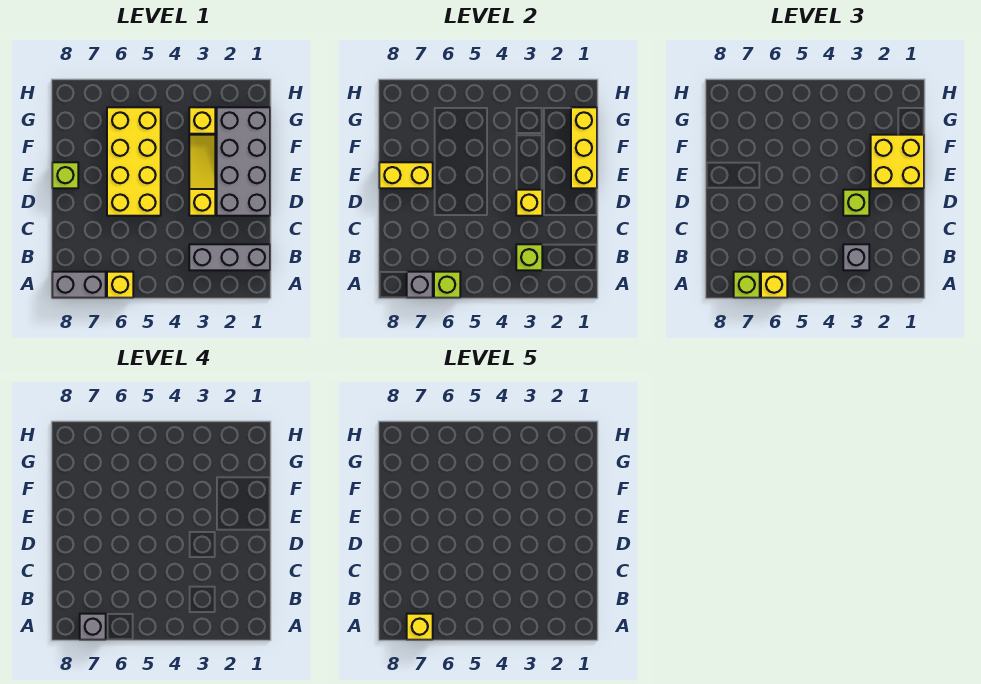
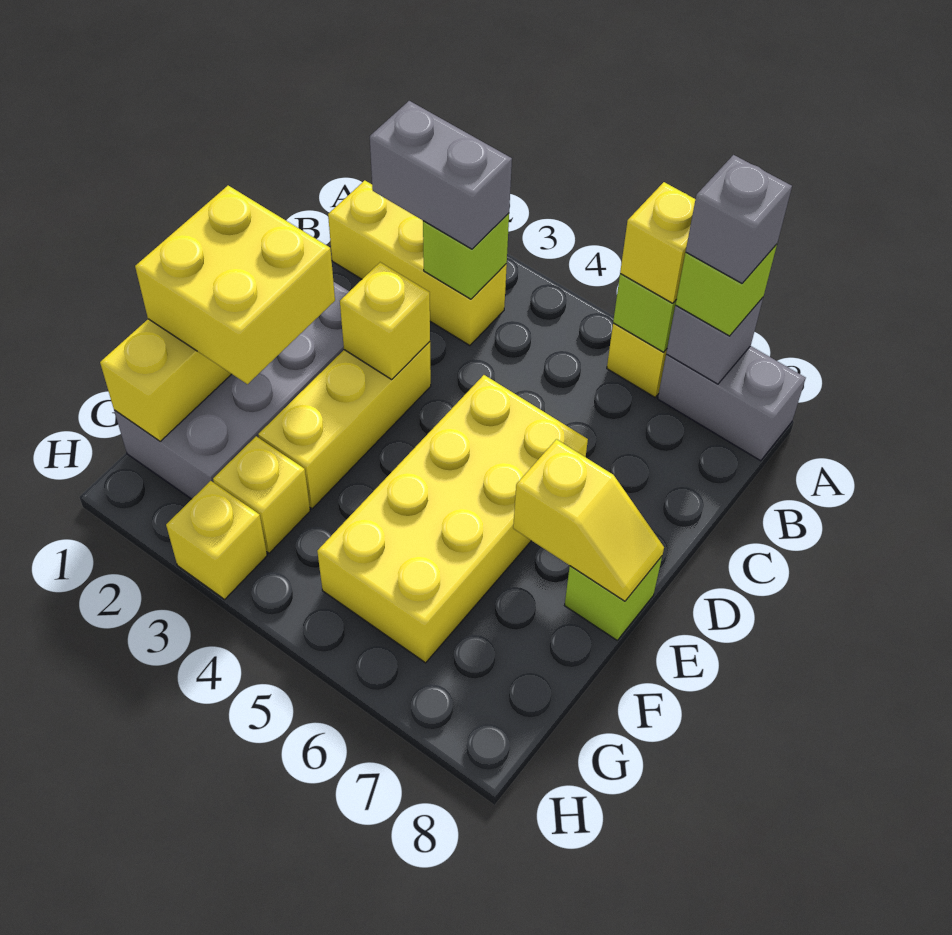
yellow 1x1 brick [407,614,433,640] -> yellow 1x1 brick moved to [166,481,267,599]
grey 1x3 brick [189,244,270,270] -> yellow 1x3 brick [328,181,507,346]
grey 1x1 brick [843,244,869,270] -> grey 1x2 brick [370,101,512,249]
yellow 1x3 slope [189,135,215,216] -> yellow 1x3 brick [258,342,431,509]
lime 1x1 brick [843,190,869,216] -> none
yellow 1x2 brick [379,162,433,188] -> yellow 1x2 slope [513,439,664,601]

